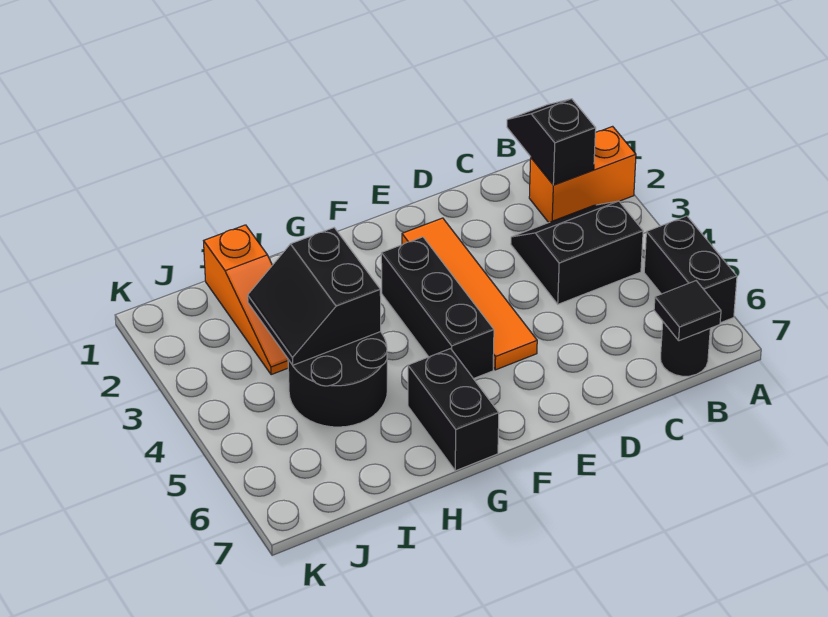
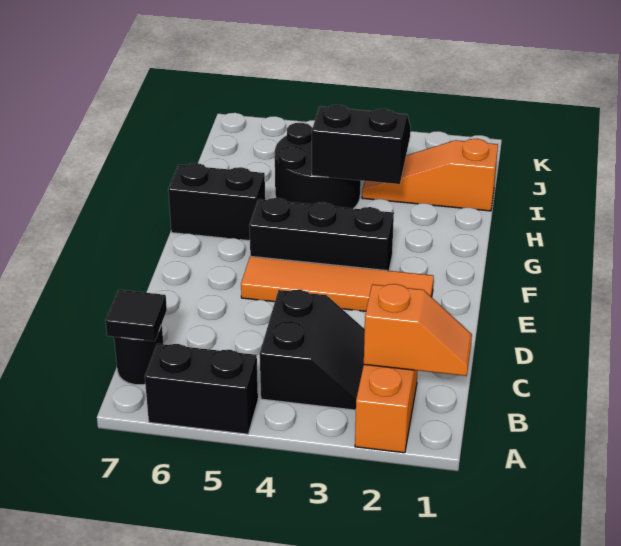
black 1x2 slope [507,99,596,185] -> orange 1x2 slope [364,284,472,376]

